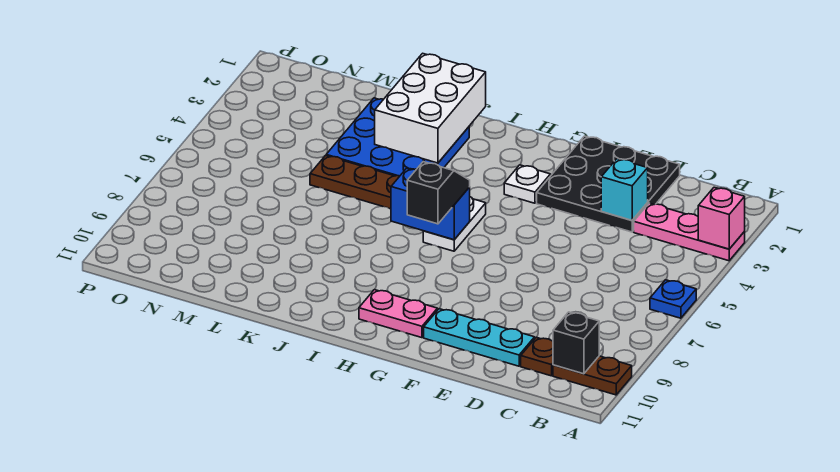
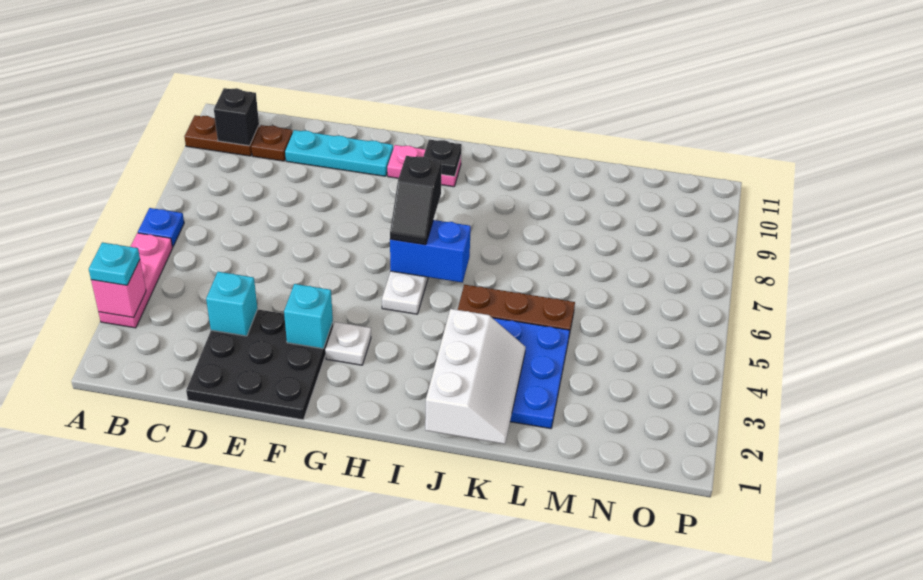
pink 1x3 plate [634,203,745,261] -> pink 1x3 plate turned to [99,233,173,328]
none -> cyan 1x1 plate [89,242,140,285]
none -> cyan 1x1 brick [284,284,333,349]
none -> black 1x1 plate [423,139,462,176]
white 2x3 brick [375,53,486,163] -> white 2x3 slope [425,309,525,444]

